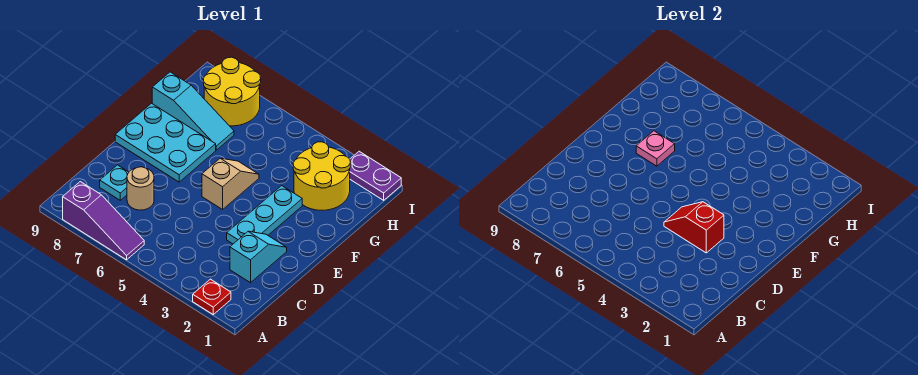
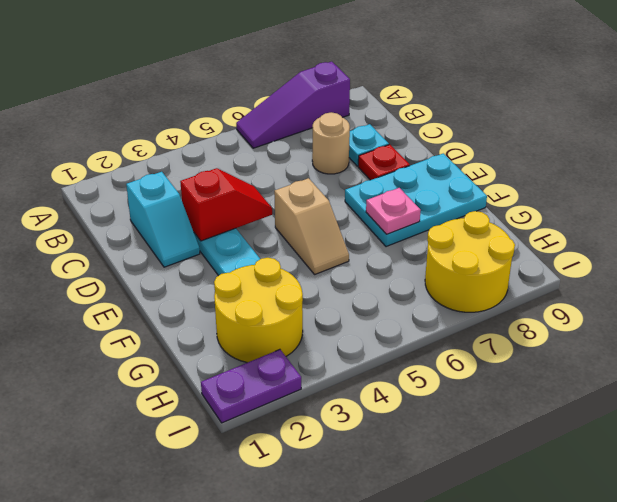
red 1x1 plate [193,279,231,314] -> red 1x1 plate moved to [358,145,410,180]
cyan 1x3 slope [152,72,234,150] -> none

